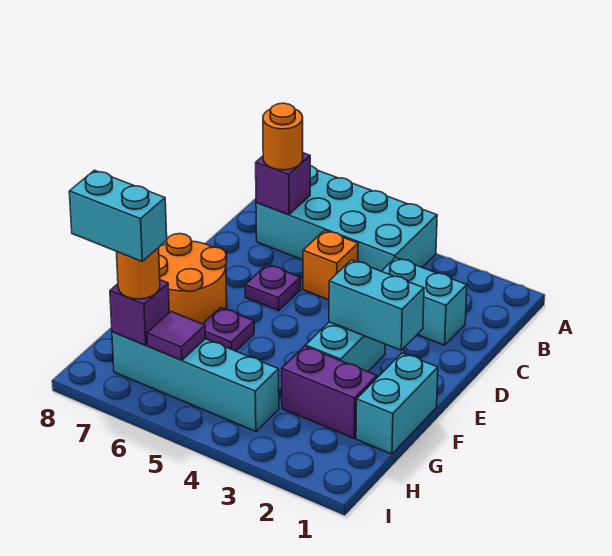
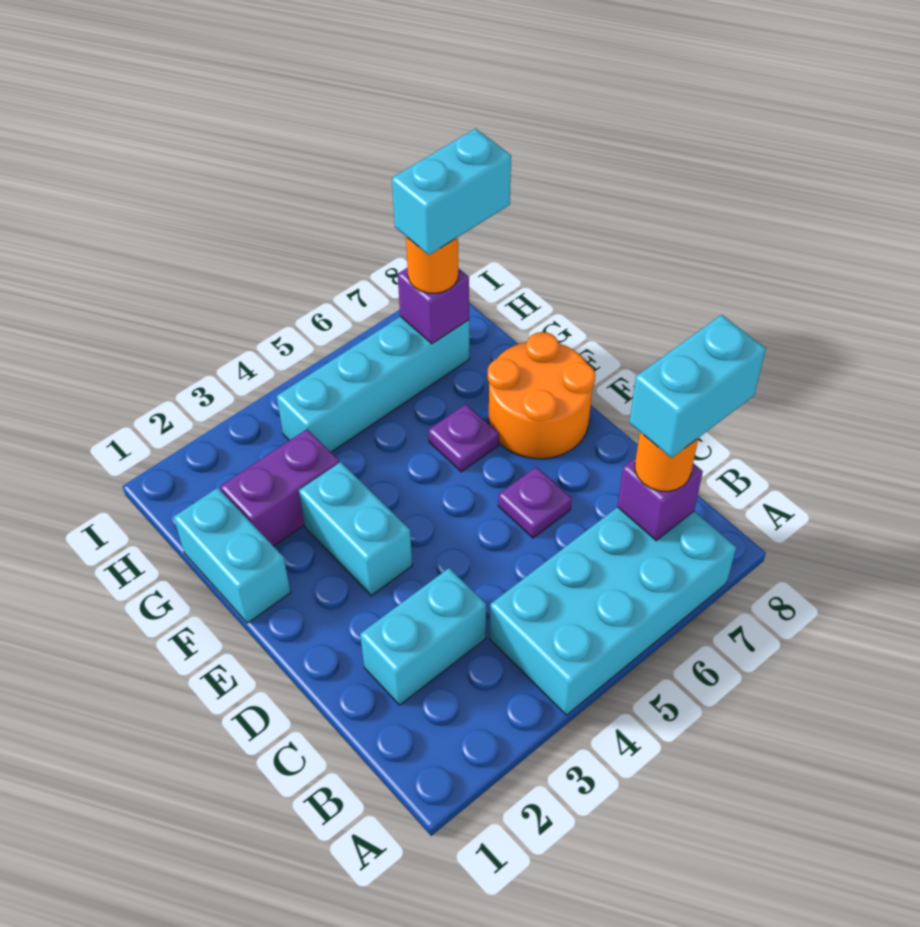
orange 1x1 brick [303,230,358,300] -> none
cyan 1x2 brick [329,260,424,350] -> cyan 1x2 brick moved to [629,315,766,458]
purple 1x1 tile [147,312,206,360] -> none

